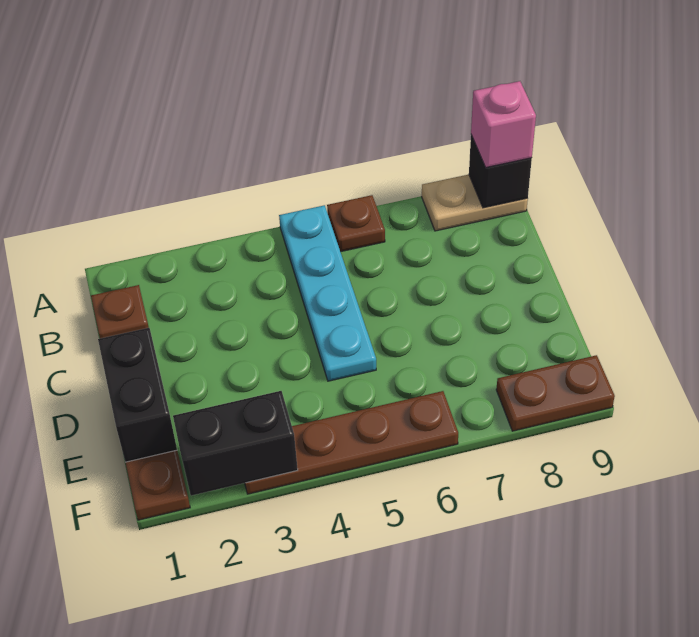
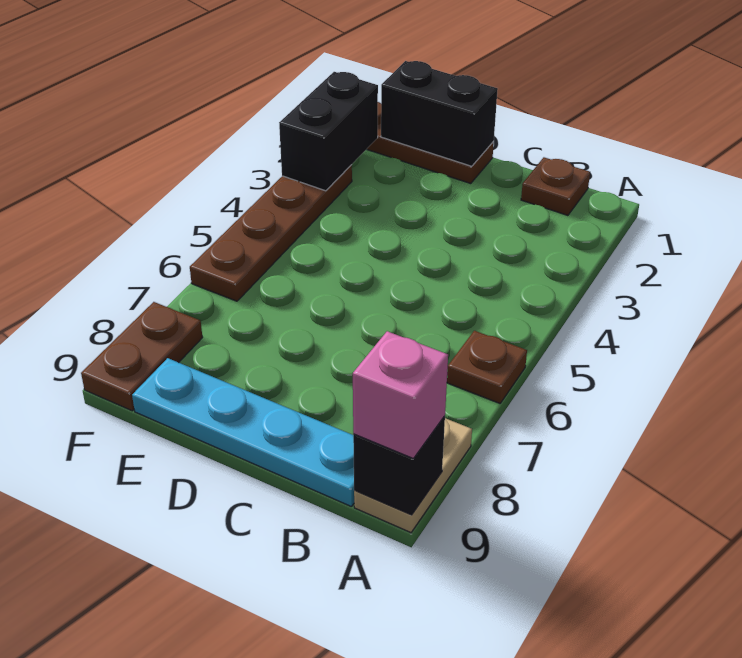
cyan 1x4 plate [279,205,376,381] -> cyan 1x4 plate moved to [132,358,354,506]

